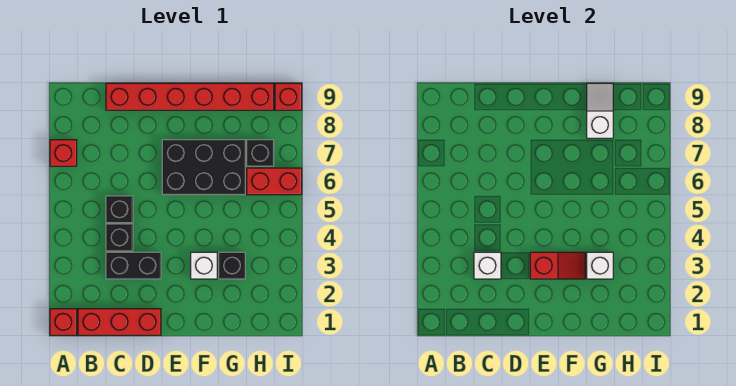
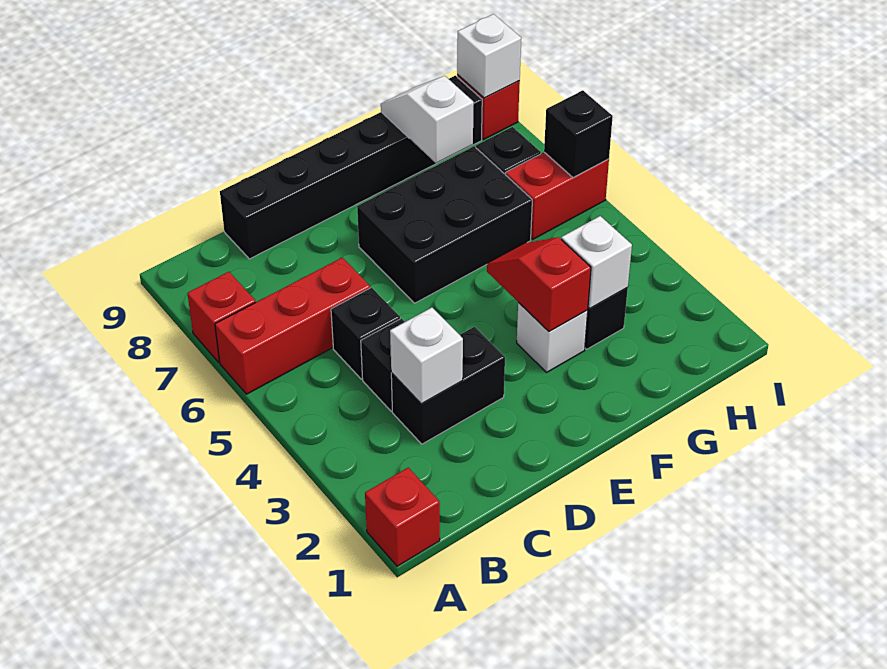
red 1x3 brick [78,309,161,335] -> red 1x3 brick moved to [215,258,370,394]
red 1x6 brick [106,83,274,110] -> black 1x6 brick [220,76,482,259]
red 1x2 slope [530,252,585,279] -> red 1x2 slope turned to [487,237,591,332]
none -> black 1x1 brick [544,90,613,178]
none -> white 1x1 brick [457,14,521,98]

